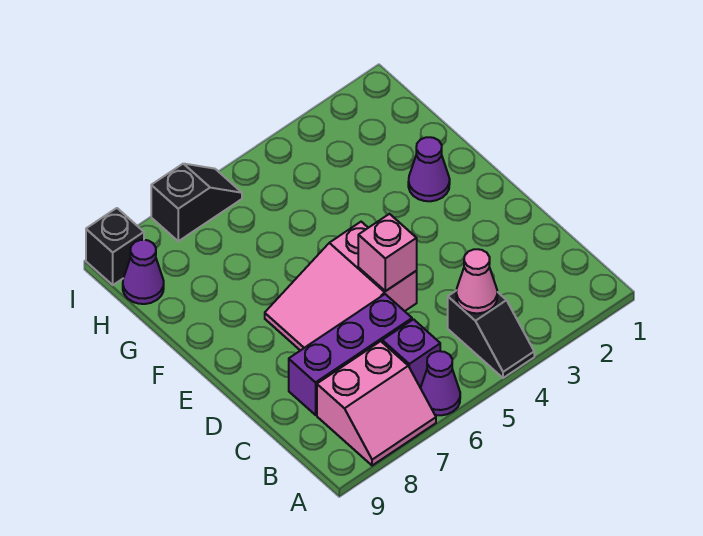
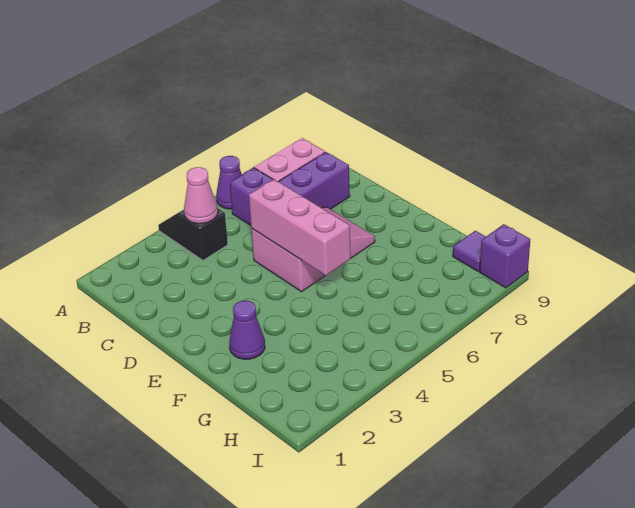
pink 1x1 brick [358,214,417,291] -> pink 1x3 brick [249,179,351,276]
purple 1x1 cone [123,240,164,304] -> purple 1x1 tile [453,231,486,271]
black 1x2 slope [151,164,242,241] -> none
black 1x1 brick [86,208,144,285] -> purple 1x1 brick [480,224,530,288]

